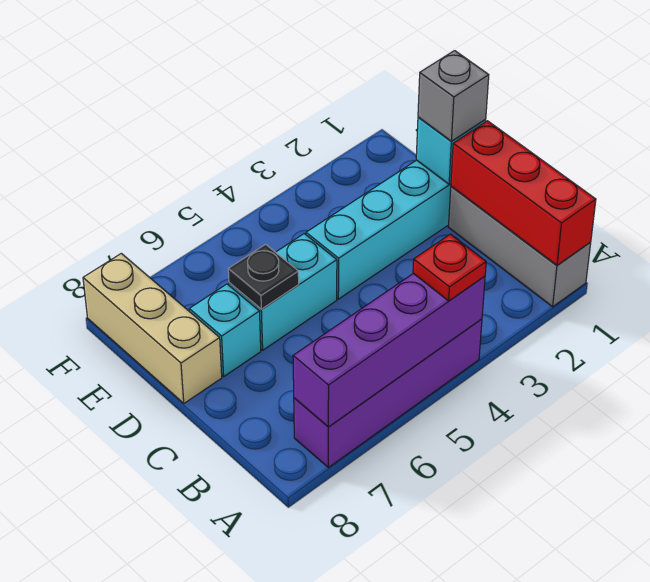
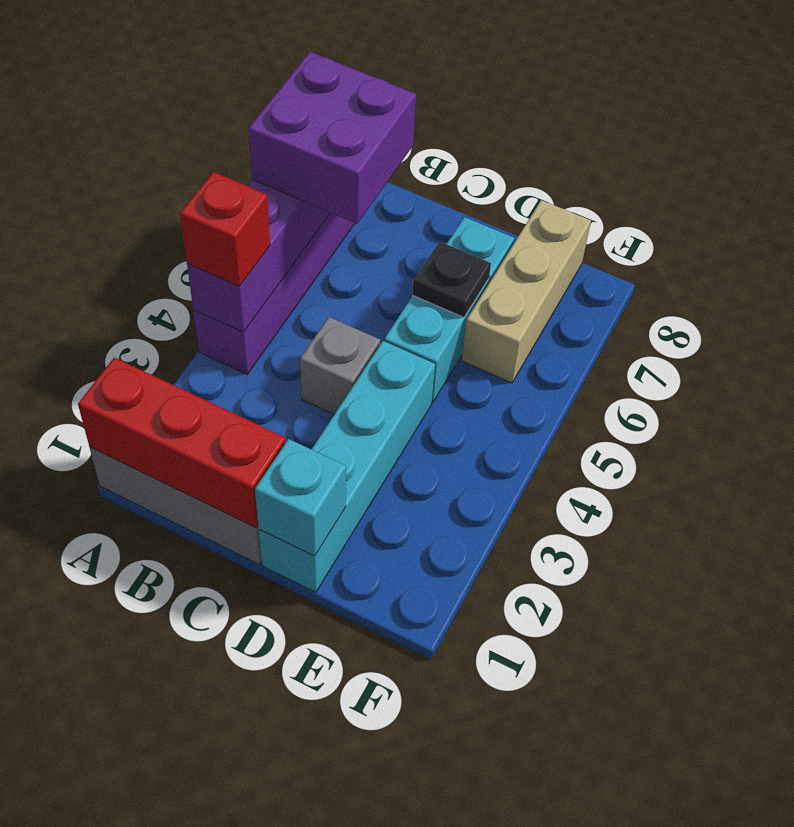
red 1x1 plate [413,234,486,301] -> red 1x1 brick [180,172,270,286]
none -> purple 2x2 brick [248,52,416,224]
grey 1x1 brick [418,51,489,141] -> grey 1x1 brick moved to [300,317,380,414]
tan 1x3 brick [83,253,222,403] -> tan 1x3 brick turned to [462,200,591,383]

